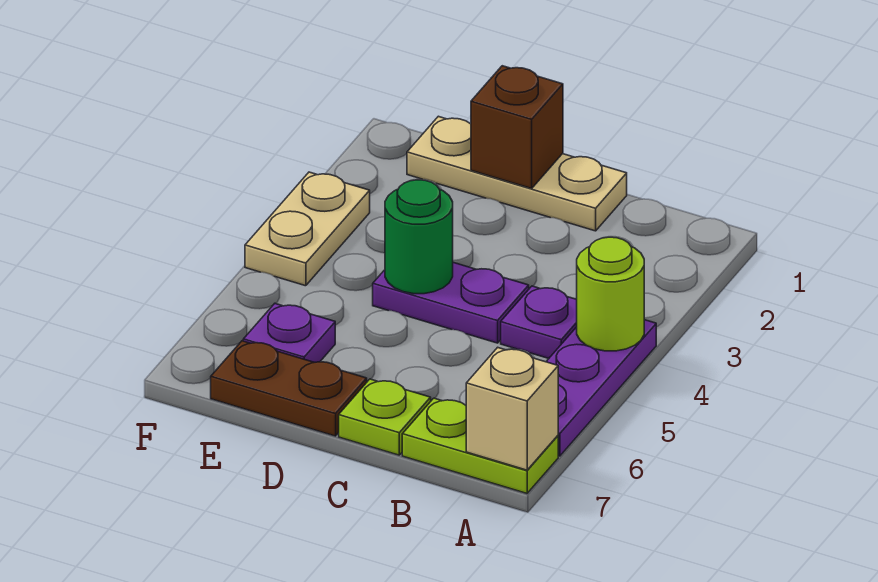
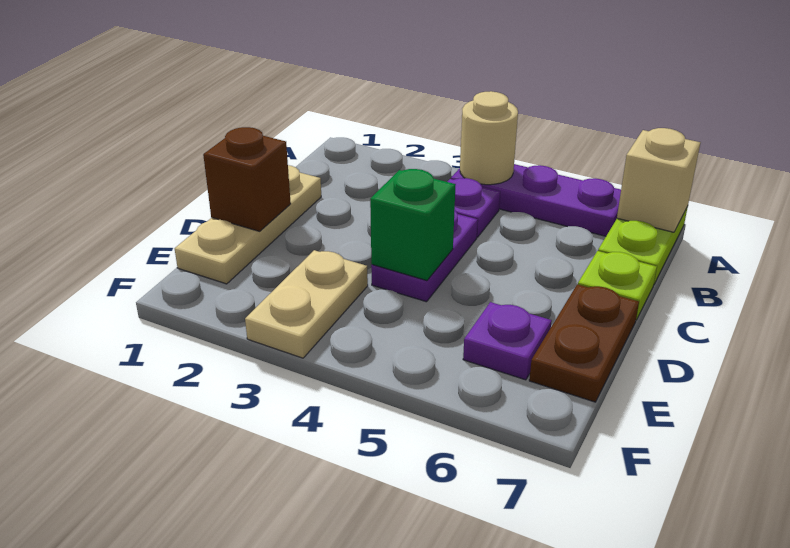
lime 1x1 round brick [577,237,644,351] -> tan 1x1 round brick [460,91,518,185]
green 1x1 round brick [385,180,453,294] -> green 1x1 brick [370,169,456,281]
tan 1x2 plate [245,172,370,286] -> tan 1x2 plate turned to [245,250,368,358]

